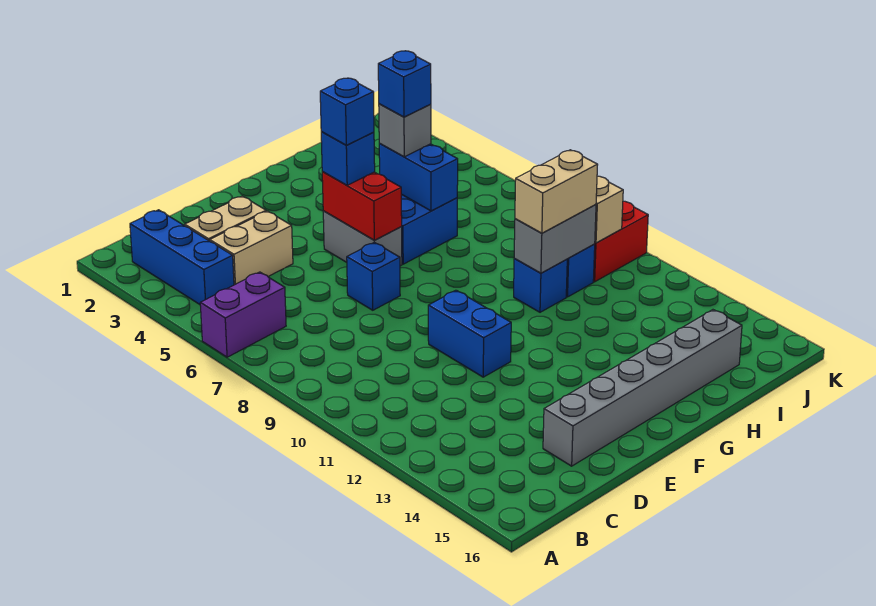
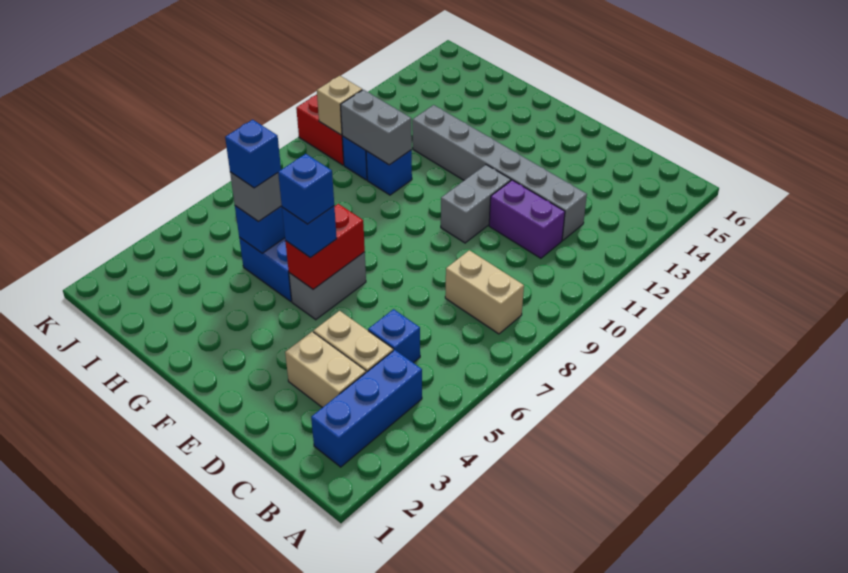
purple 1x2 brick [200,272,286,357] -> purple 1x2 brick moved to [489,180,565,258]
grey 1x6 brick [543,310,742,466] -> grey 1x6 brick moved to [412,105,587,240]
blue 1x1 brick [347,242,400,310] -> blue 1x1 brick moved to [368,309,420,363]
blue 1x2 brick [428,290,511,377] -> grey 1x2 brick [441,165,511,243]
tan 1x2 brick [515,150,598,233] -> tan 1x2 brick moved to [445,250,524,334]

